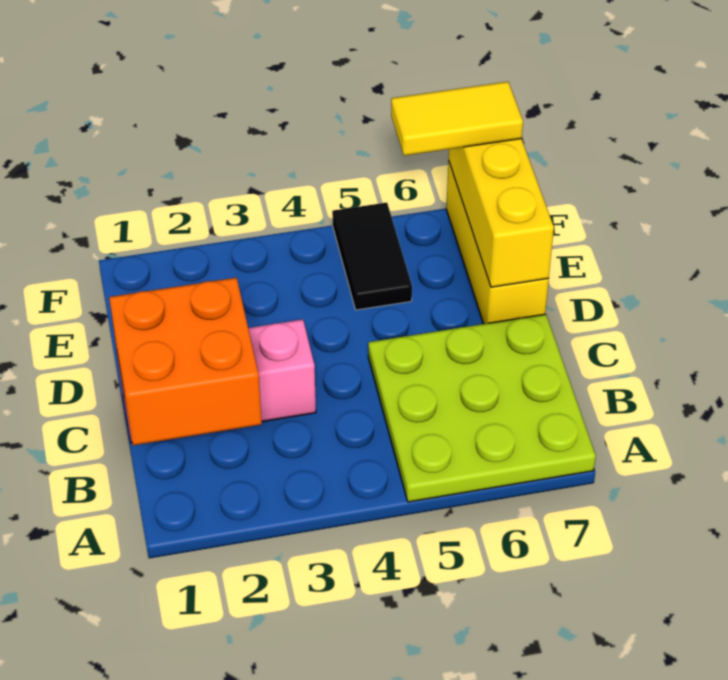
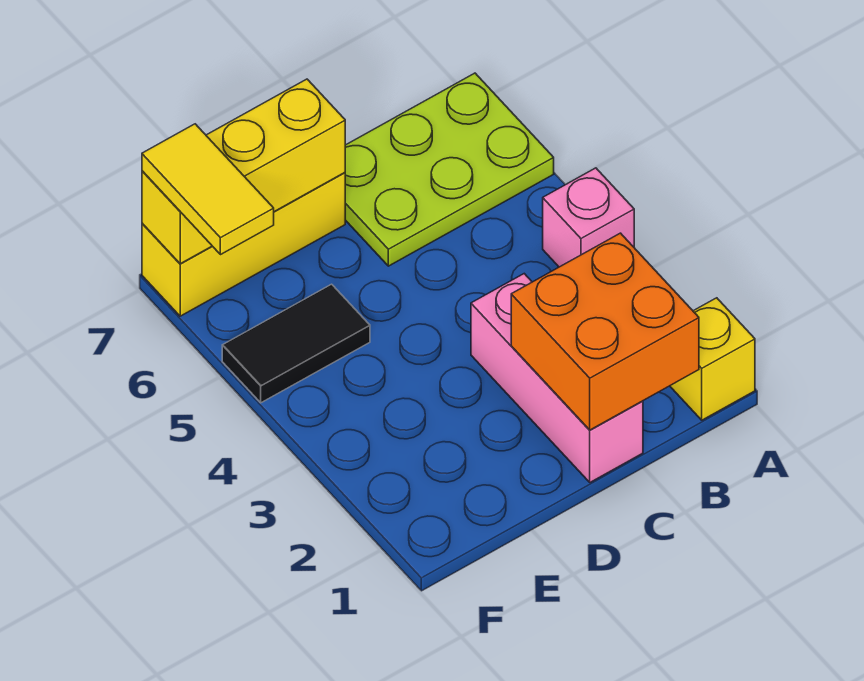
none -> yellow 1x1 brick [670,298,755,420]
none -> pink 1x1 brick [543,168,634,267]
lime 3x3 plate [368,314,596,502] -> lime 2x3 plate [345,73,554,266]

